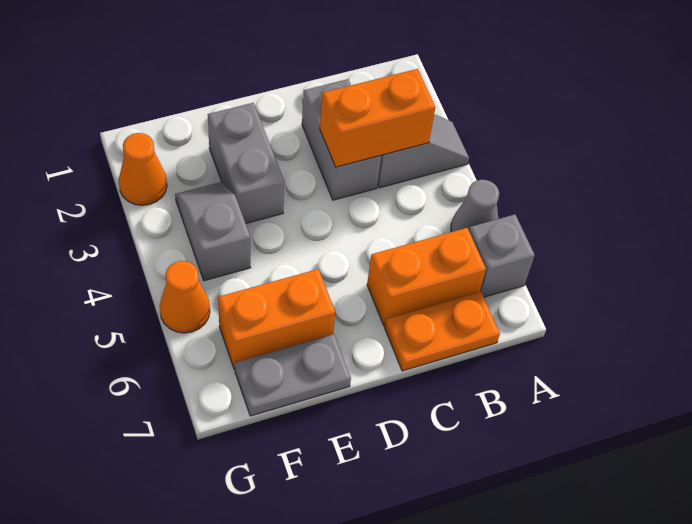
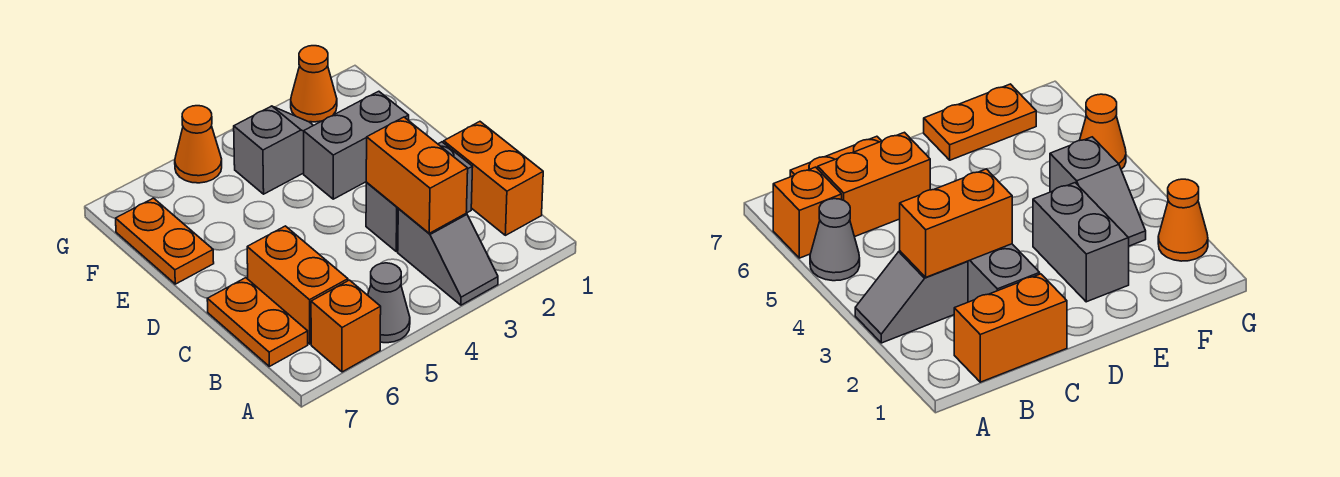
grey 1x1 brick [469,215,535,297] -> orange 1x1 brick [311,280,381,372]
orange 1x2 brick [218,269,335,369] -> orange 1x2 brick moved to [444,122,543,235]
grey 1x2 plate [235,334,351,416] -> orange 1x2 plate [116,198,214,284]

